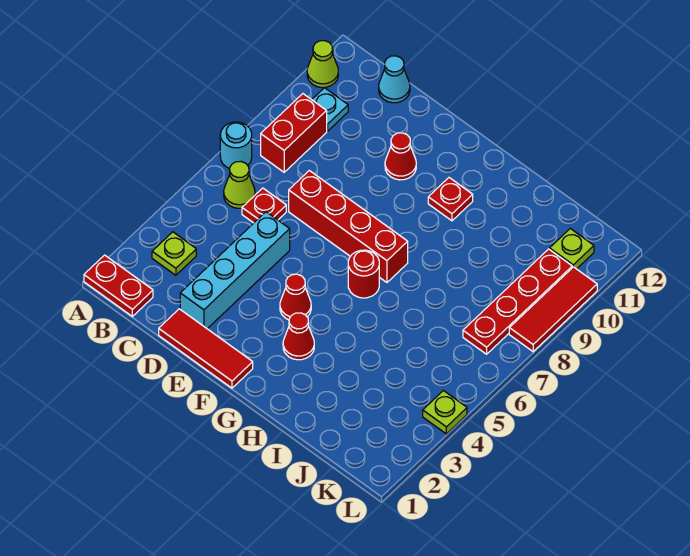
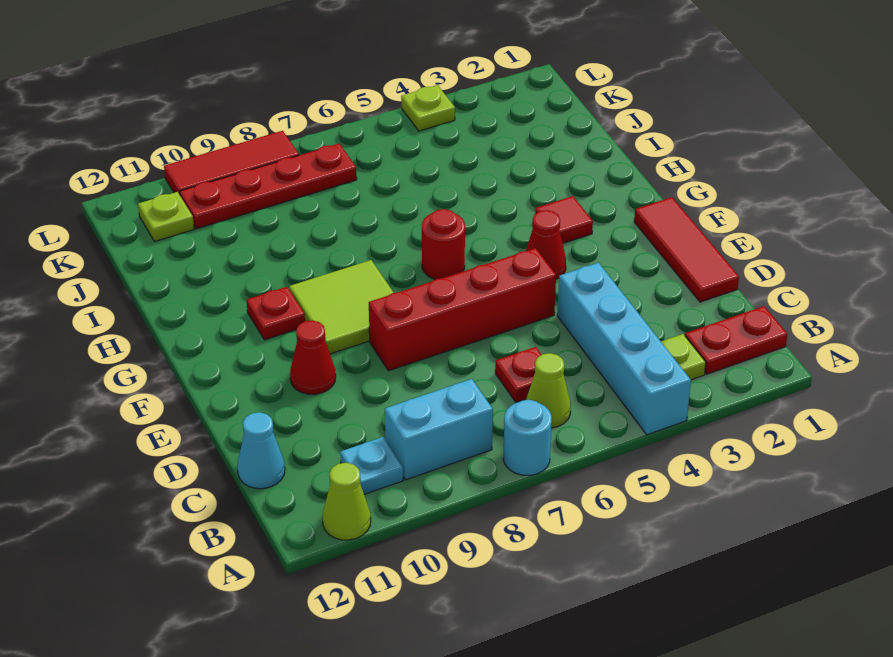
red 1x2 plate [84,255,153,316] -> red 1x2 plate turned to [685,306,787,374]
red 1x2 brick [261,94,327,172] -> cyan 1x2 brick [385,379,493,480]
cyan 1x4 brick [180,212,290,329] -> cyan 1x4 brick turned to [557,263,691,435]
red 1x4 brick [289,171,408,282] -> red 1x4 brick turned to [369,248,556,371]
none -> lime 2x2 tile [289,260,394,354]
red 1x1 cone [283,313,314,360] -> red 1x1 tile [535,196,593,243]

